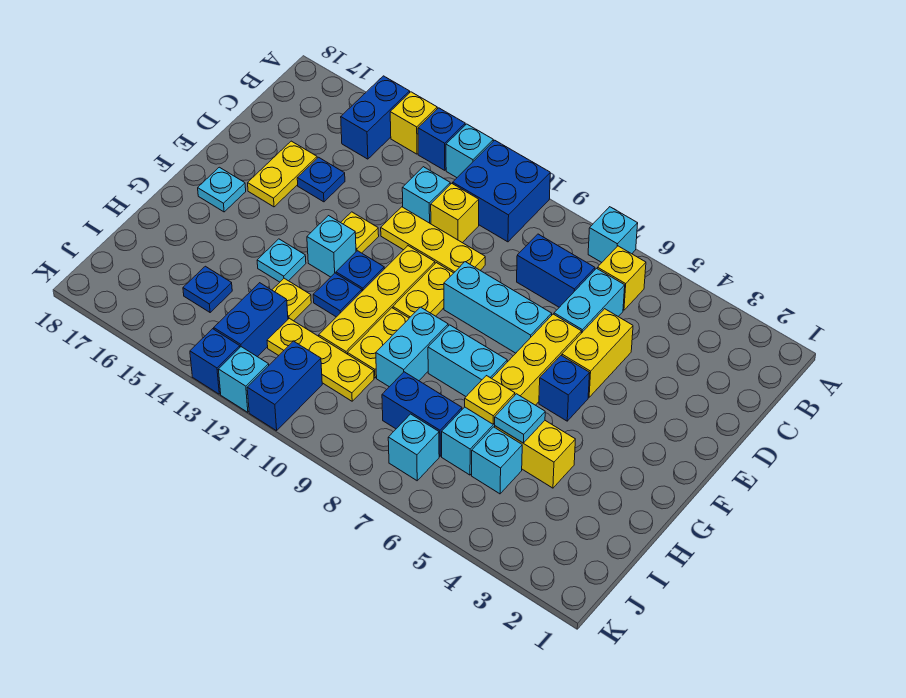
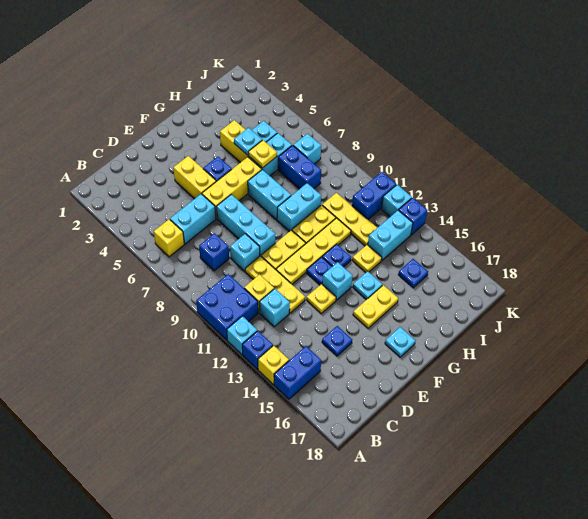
cyan 1x1 brick [588,207,638,262] -> cyan 1x1 brick moved to [230,234,260,271]
blue 1x2 brick [517,234,595,307] -> blue 1x1 brick [199,233,229,271]
yellow 1x2 brick [562,309,633,397] -> yellow 1x2 brick turned to [173,156,216,199]
yellow 1x2 plate [248,141,317,207] -> yellow 1x2 plate moved to [353,285,398,328]
blue 1x2 brick [214,283,288,357] -> cyan 1x2 brick [368,210,413,260]

